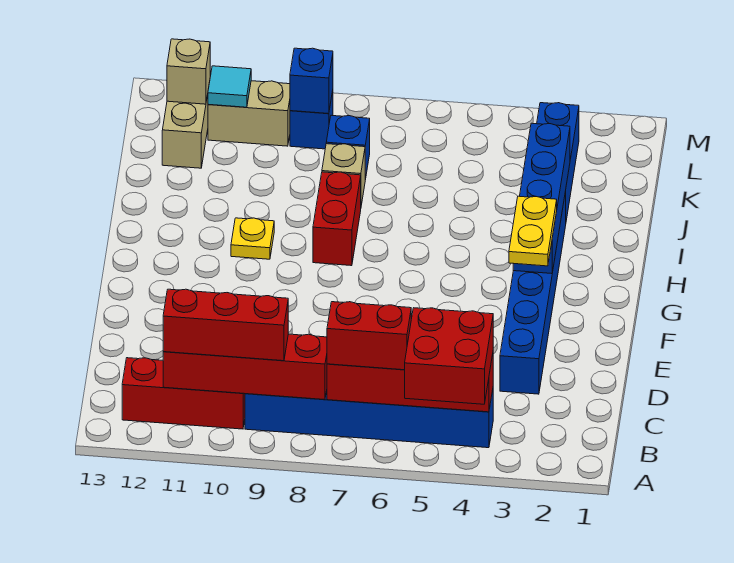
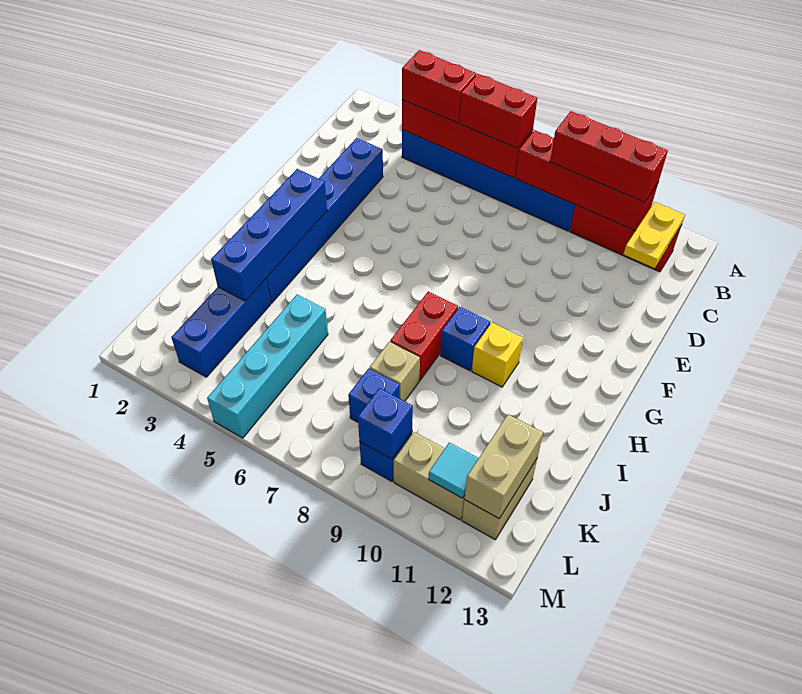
red 2x2 brick [405,308,493,404] -> red 1x2 brick [402,50,476,123]
yellow 1x2 plate [509,196,557,266] -> yellow 1x2 plate moved to [624,202,685,268]
none -> blue 1x1 brick [440,307,490,371]
yellow 1x1 plate [231,218,274,259] -> yellow 1x1 brick [472,323,523,387]
none -> cyan 1x4 brick [207,295,328,438]
tan 1x1 brick [167,39,210,104] -> tan 1x2 brick [464,414,543,518]

